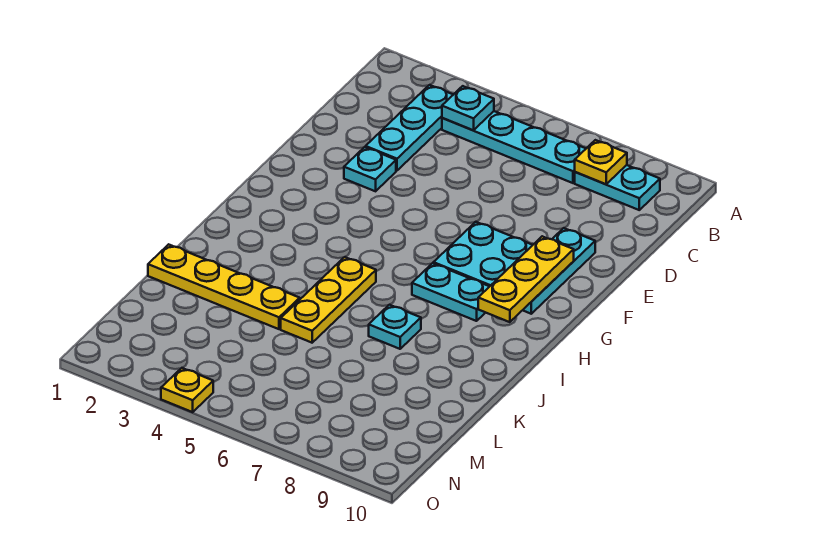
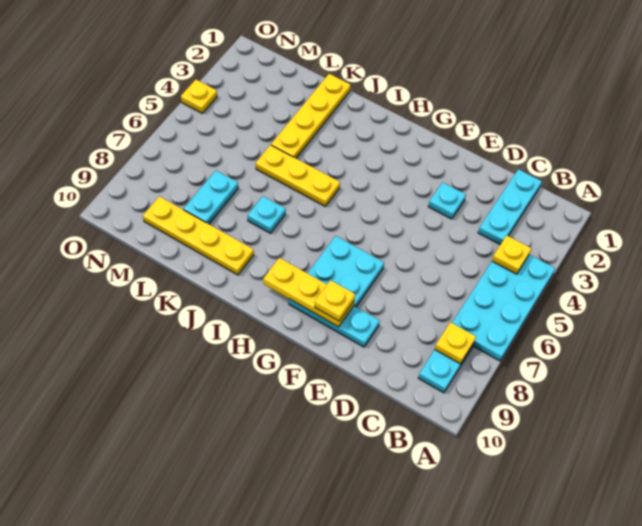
cyan 1x3 plate [366,85,453,171] -> cyan 1x3 plate turned to [478,169,542,245]
cyan 1x4 plate [442,111,586,183] -> cyan 2x4 plate [452,255,555,361]
cyan 1x1 plate [442,86,494,130] -> yellow 1x1 plate [492,236,531,274]
none -> yellow 1x1 plate [315,280,355,321]
cyan 1x2 plate [412,263,490,321] -> cyan 1x2 plate moved to [184,171,238,224]
none -> yellow 1x4 plate [143,197,254,275]

